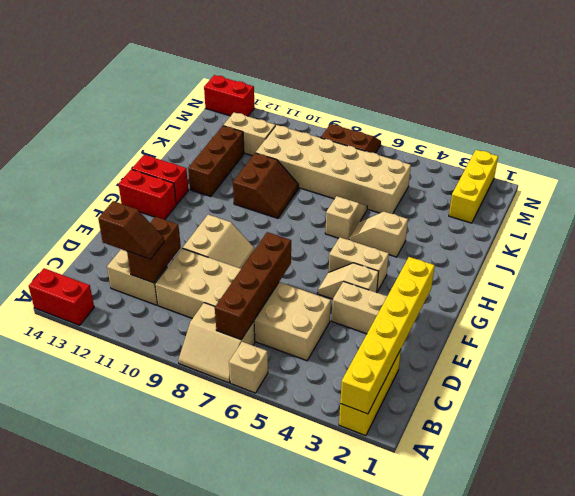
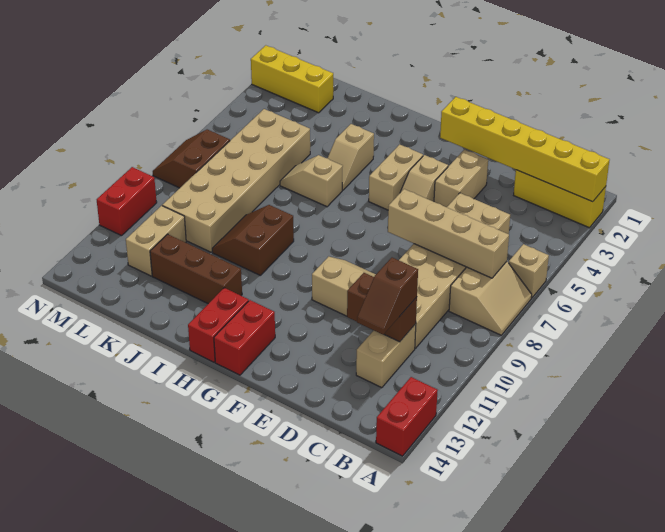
brown 1x4 brick [215,232,291,339] -> tan 1x4 brick [388,189,509,278]
brown 1x2 slope [98,201,164,259] -> brown 1x2 slope turned to [357,258,418,334]
brown 2x2 slope [233,153,299,218] -> brown 2x2 slope turned to [212,205,294,275]
red 1x2 brick [204,75,255,116] -> red 1x2 brick moved to [97,167,157,236]

